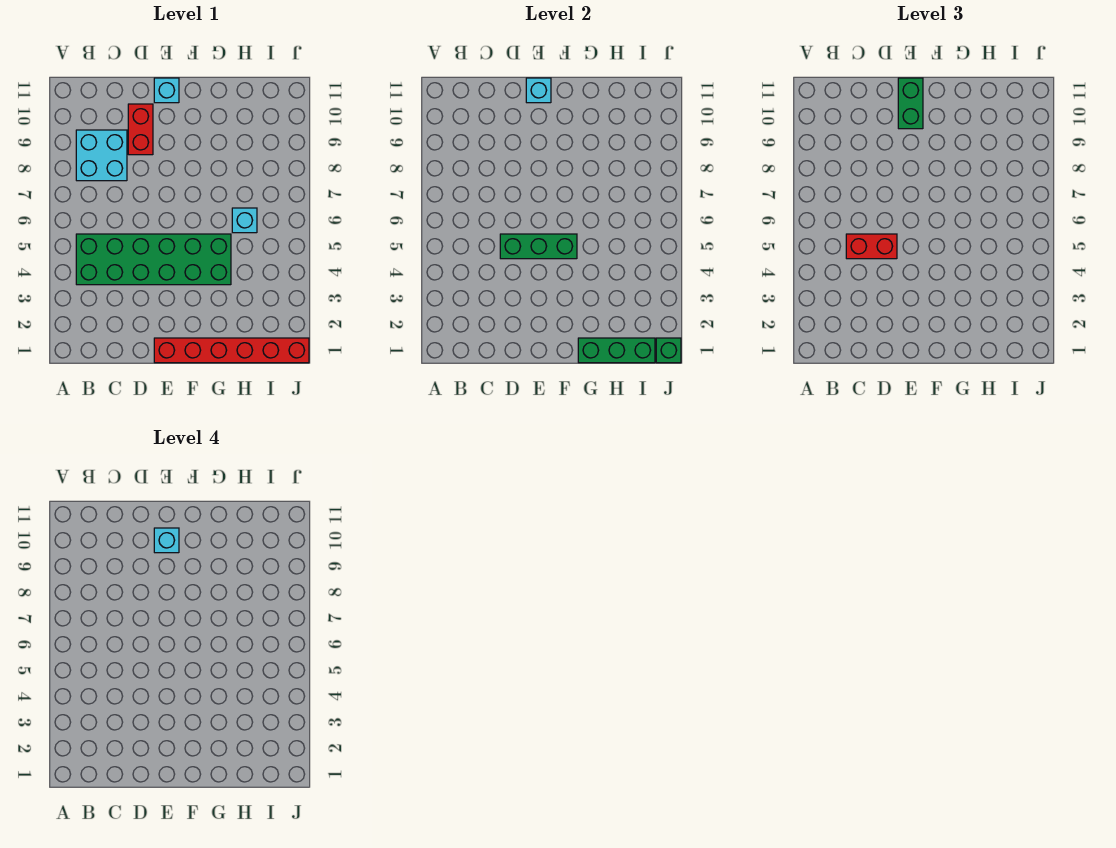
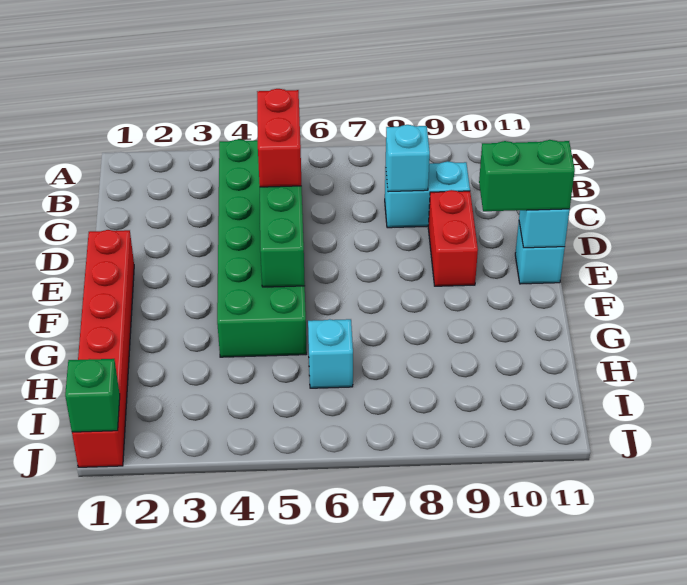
cyan 2x2 brick [76,130,127,181] -> cyan 1x2 brick [385,161,470,228]
red 1x2 brick [128,104,153,155] -> red 1x2 brick turned to [428,190,478,286]
cyan 1x1 brick [154,528,179,553] -> cyan 1x1 brick moved to [386,125,430,192]
green 1x3 brick [578,338,655,363] -> none

